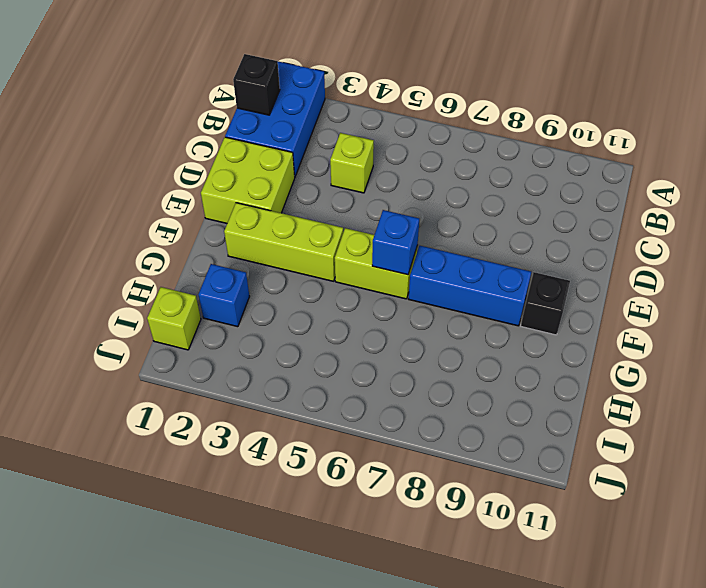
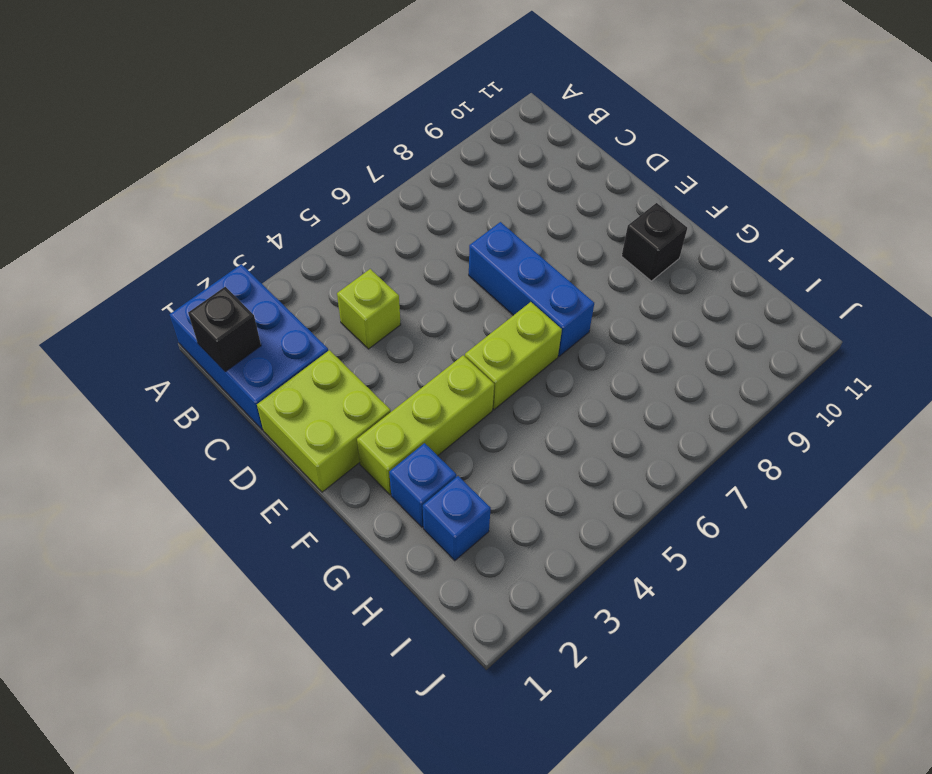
blue 1x1 brick [372,210,419,275] -> blue 1x1 brick moved to [389,443,456,527]
blue 1x3 brick [409,246,531,326] -> blue 1x3 brick turned to [469,222,594,356]
lime 1x1 brick [147,287,201,350] -> none

